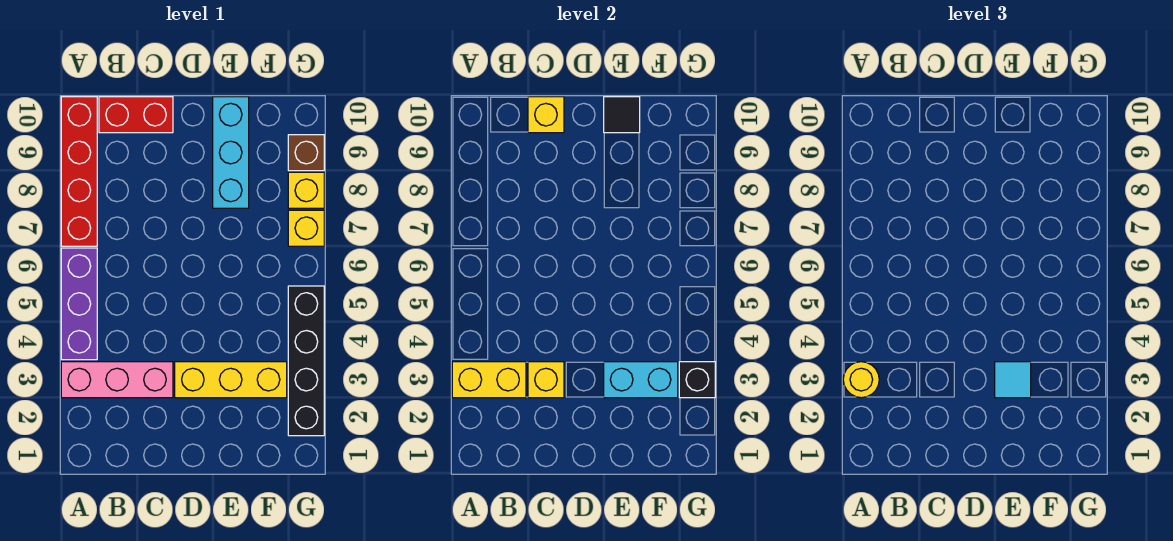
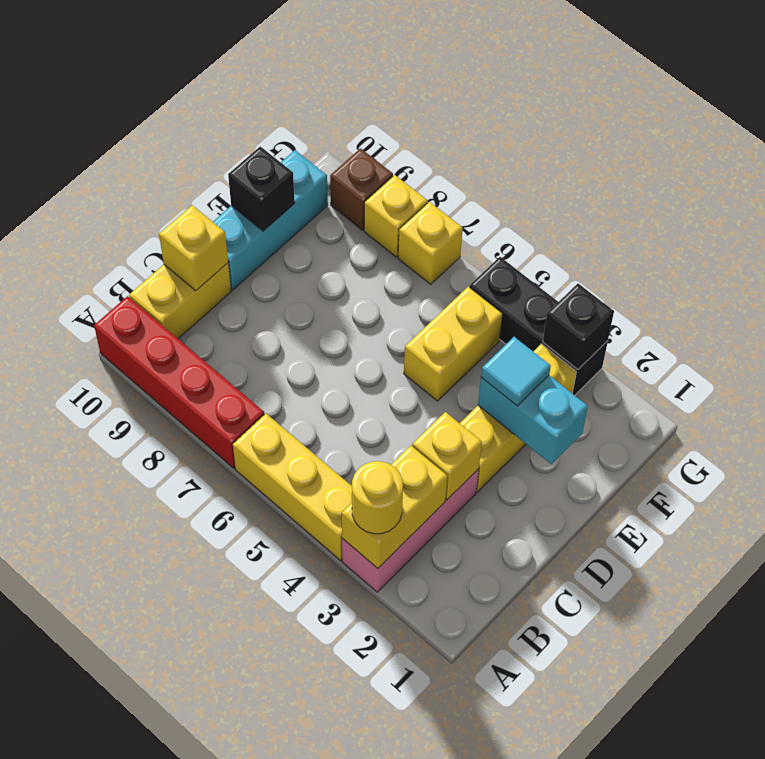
purple 1x3 brick [61,248,97,360] -> yellow 1x3 brick [233,414,352,560]
red 1x2 brick [99,97,173,133] -> yellow 1x2 brick [129,263,231,339]
cyan 1x2 brick [604,362,678,398] -> cyan 1x2 brick turned to [478,375,588,464]
none -> yellow 1x2 brick [404,287,503,401]
cyan 1x3 brick [213,97,249,208] -> cyan 1x3 brick turned to [213,150,328,290]
black 1x1 tile [604,97,640,133] -> black 1x1 brick [228,146,295,231]
black 1x4 brick [288,286,324,436] -> black 1x3 brick [470,257,608,395]

